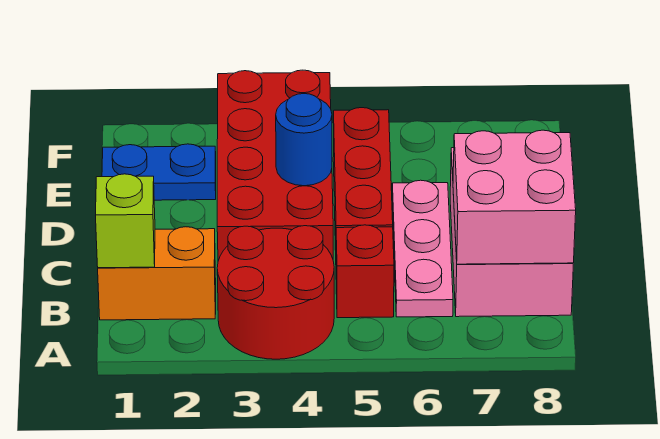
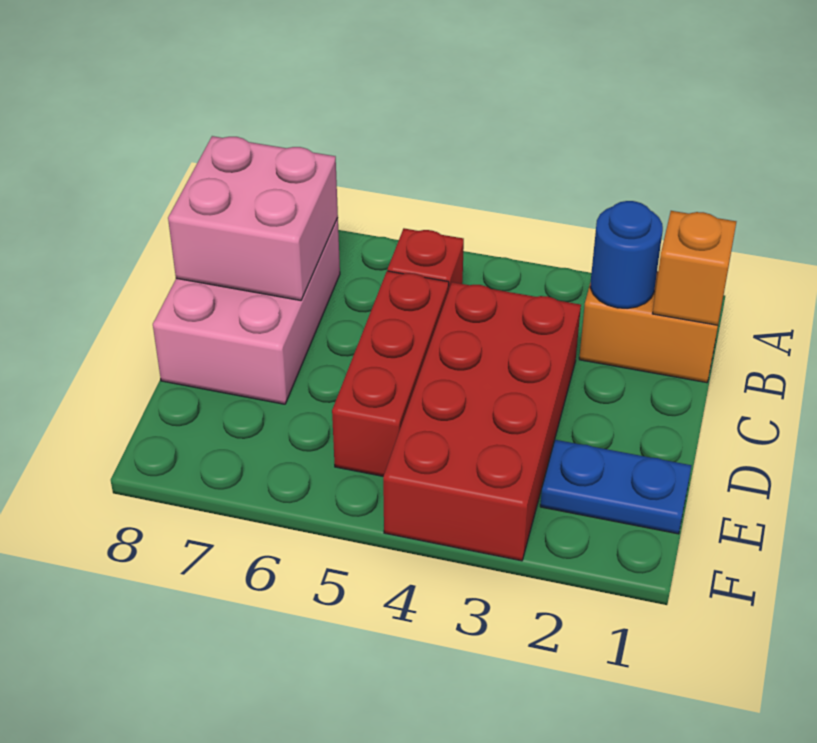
red 2x2 round brick [217,226,334,359] -> none
lime 1x1 brick [96,174,155,268] -> orange 1x1 brick [653,211,736,325]
pink 1x3 plate [392,180,453,317] -> none
blue 1x1 round brick [276,94,332,186] -> blue 1x1 round brick moved to [590,201,663,308]

